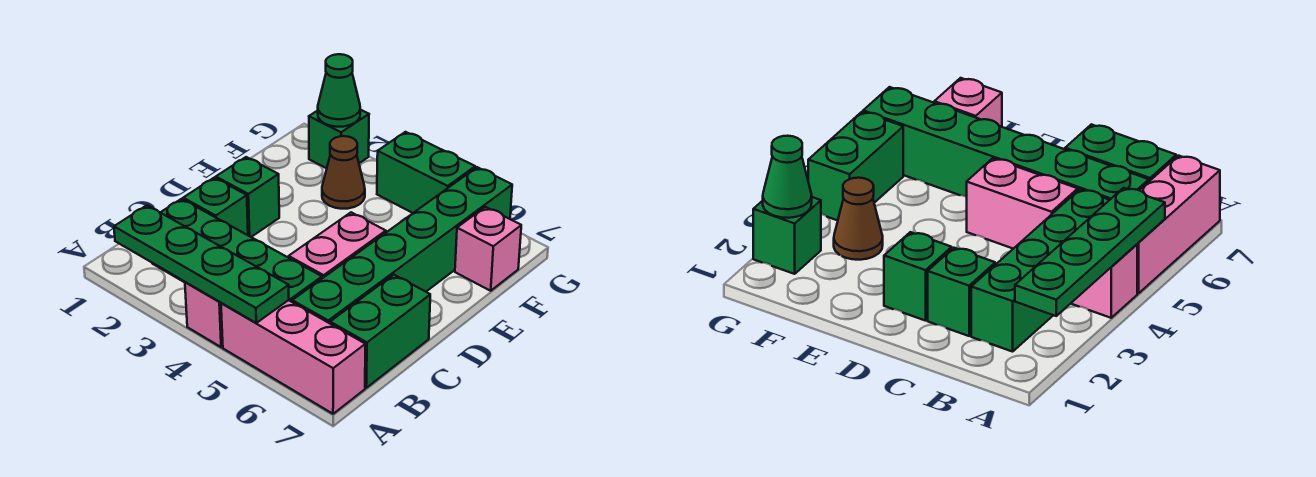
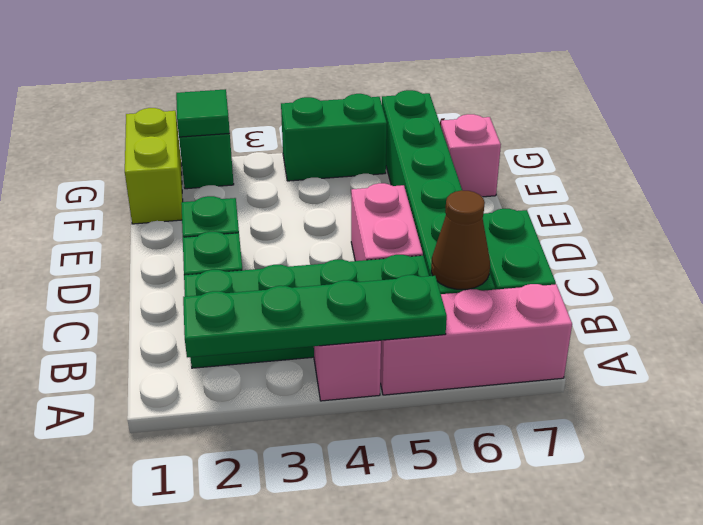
none -> lime 1x2 brick [125,108,183,224]
brown 1x1 cone [322,136,365,209] -> brown 1x1 cone moved to [431,190,490,290]
green 1x1 cone [318,54,360,127] -> green 1x1 tile [176,89,230,137]

